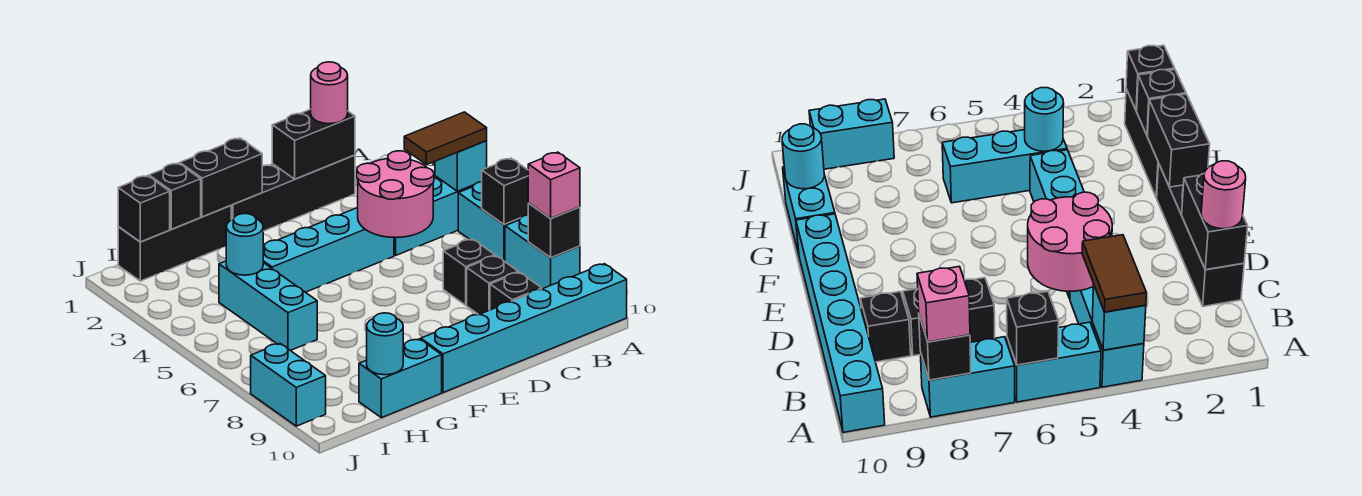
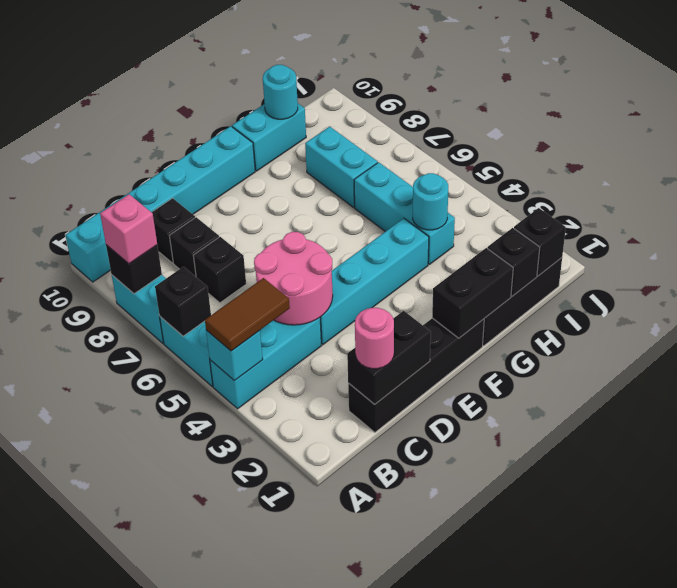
cyan 1x2 brick [251,344,326,426] -> cyan 1x2 brick moved to [305,127,378,207]

